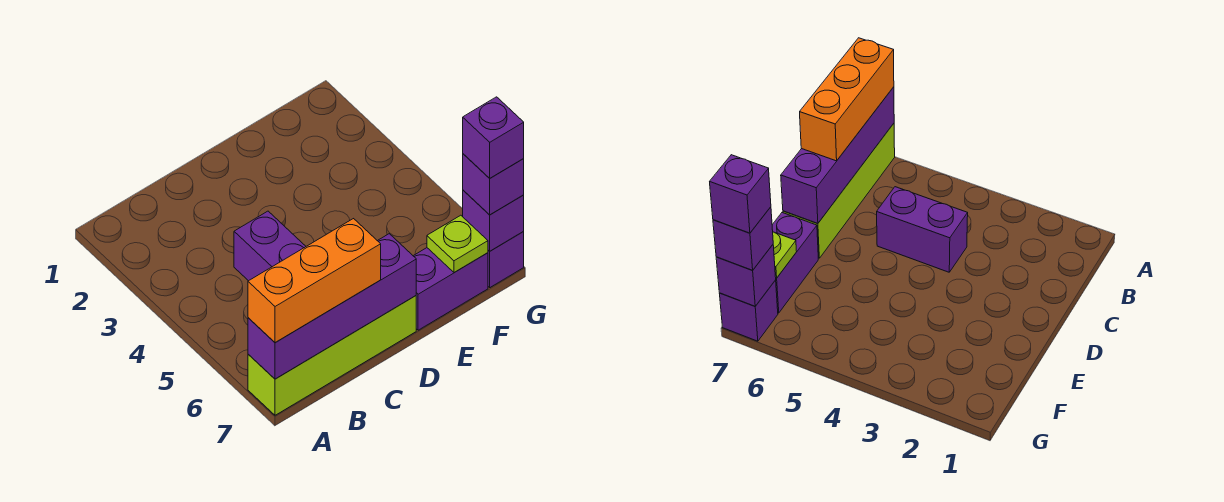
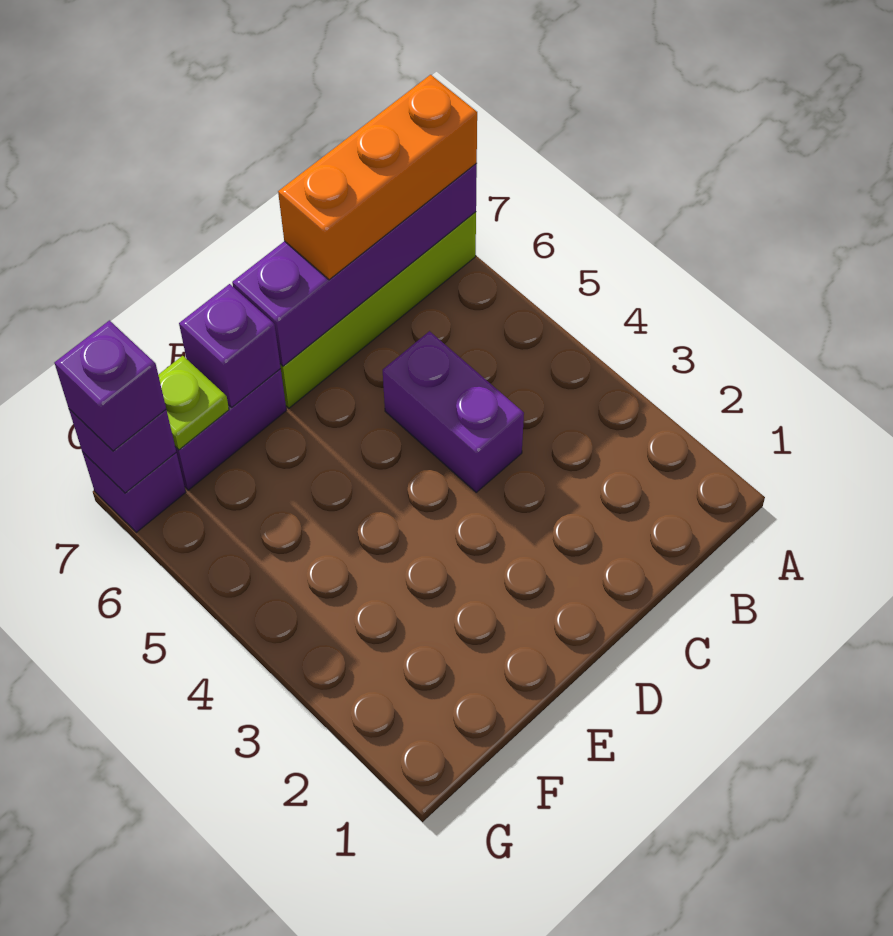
purple 1x1 brick [463,97,524,178] -> purple 1x1 brick moved to [179,284,281,407]

